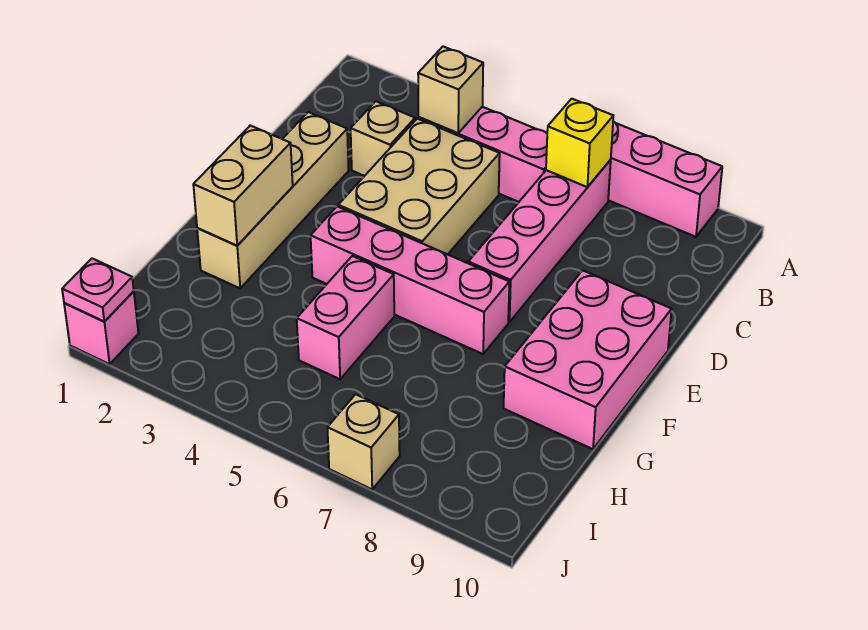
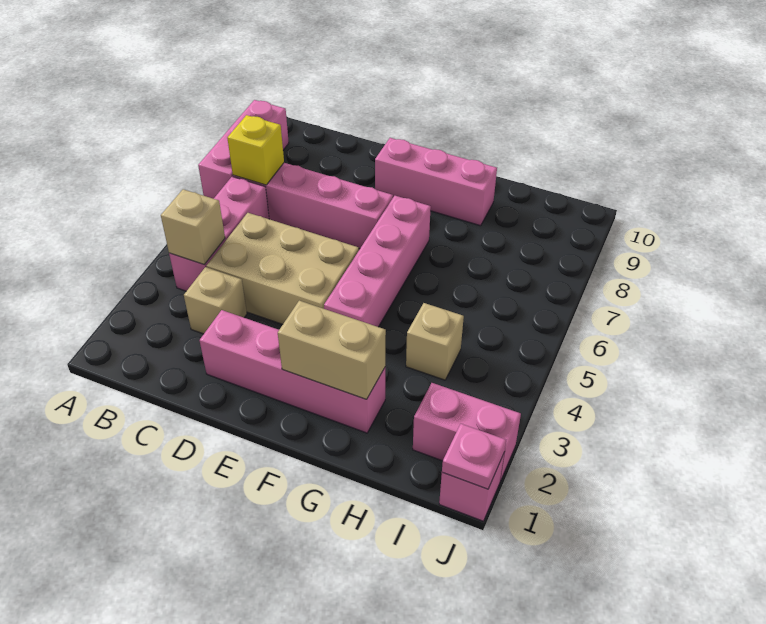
tan 1x4 brick [197,112,349,288] -> pink 1x4 brick [199,310,385,433]
pink 2x3 brick [504,270,672,449] -> pink 1x3 brick [375,138,497,226]
pink 1x2 brick [297,256,394,379] -> pink 1x2 brick moved to [413,383,521,481]
tan 1x1 brick [327,394,400,489] -> tan 1x1 brick moved to [406,303,464,380]

